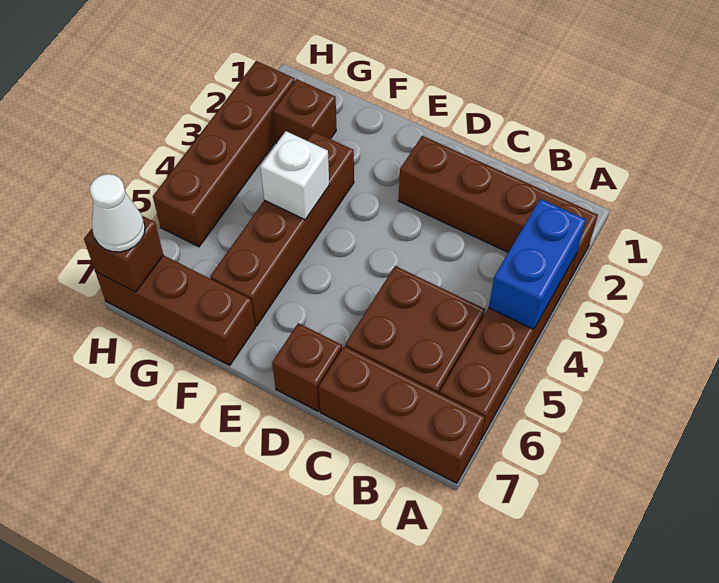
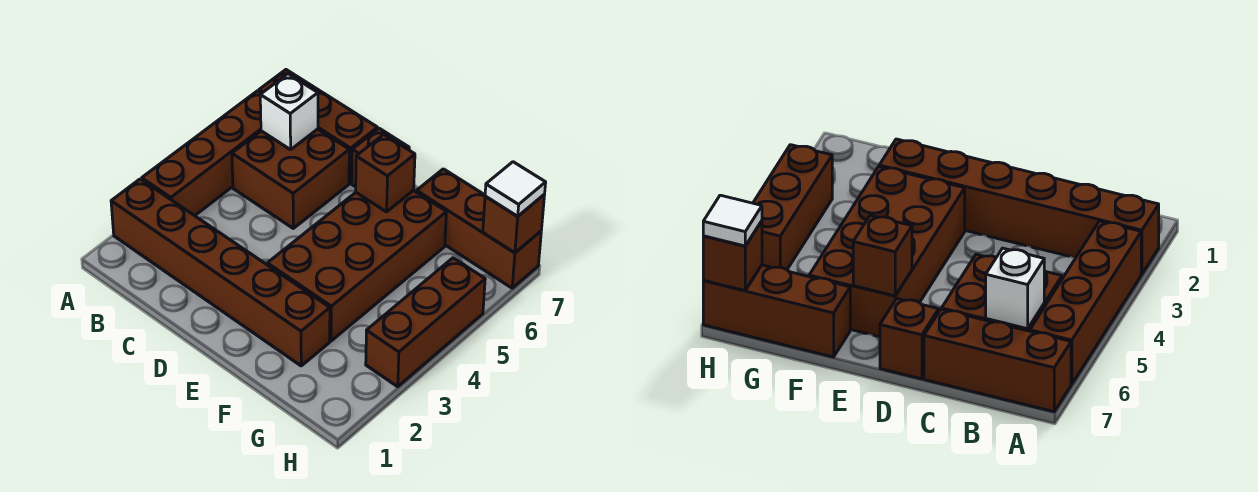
brown 1x4 brick [399,136,598,281] -> brown 1x6 brick [111,179,330,366]
blue 1x2 brick [489,199,586,329] -> none
brown 1x4 brick [210,132,354,326] -> brown 2x4 brick [267,190,446,341]
white 1x1 brick [260,131,329,220] -> white 1x1 brick moved to [260,74,318,150]
brown 1x1 brick [273,79,336,143] -> brown 1x1 brick moved to [356,134,415,212]
brown 1x4 brick [153,61,295,247] -> brown 1x3 brick [366,258,485,387]
white 1x1 cone [90,174,145,252] -> white 1x1 tile [485,162,546,216]

